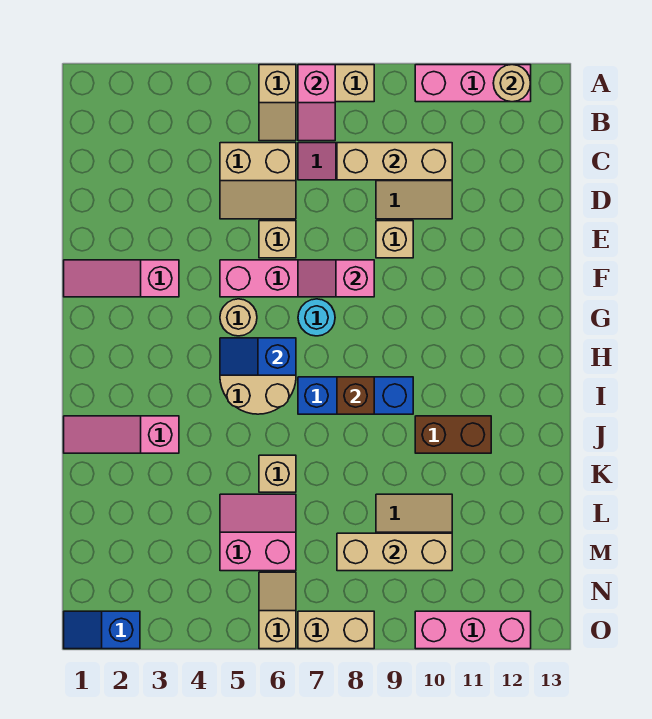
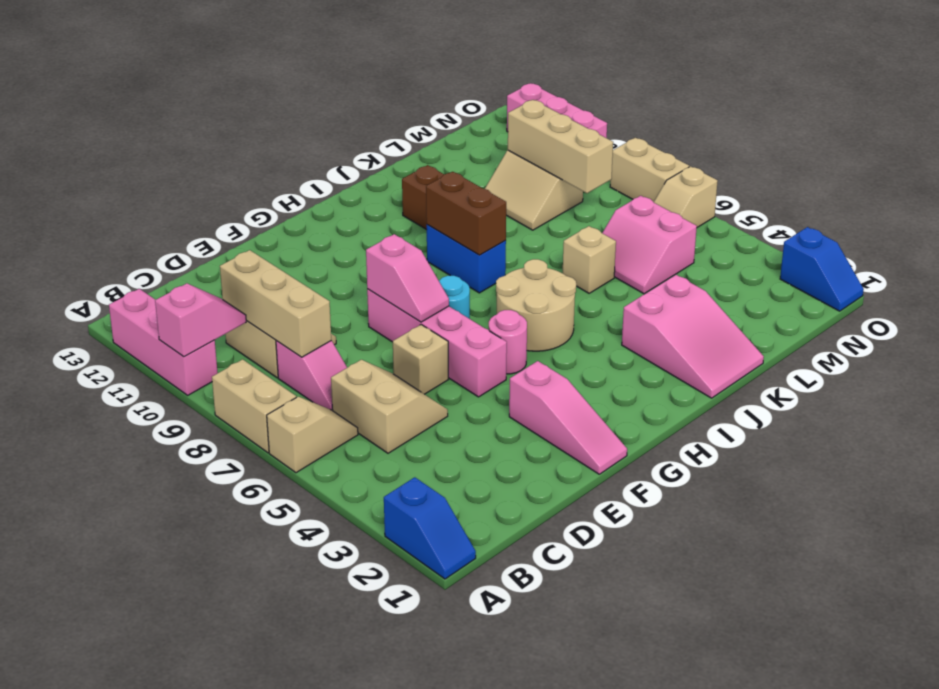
pink 1x2 slope [298,65,335,141] -> pink 1x2 slope moved to [155,283,246,357]
tan 1x1 round brick [493,65,531,102] -> none
tan 1x1 brick [376,221,413,258] -> none
tan 1x1 round brick [220,299,257,336] -> pink 1x1 round brick [489,310,527,374]
blue 1x2 slope [220,338,296,375] -> blue 1x2 slope moved to [384,477,476,579]
blue 1x3 brick [298,377,413,414] -> blue 1x2 brick [427,225,506,293]
brown 1x1 brick [337,377,374,414] -> brown 1x2 brick [426,172,506,255]
pink 1x3 slope [64,416,179,453] -> pink 2x3 slope [622,275,764,398]

